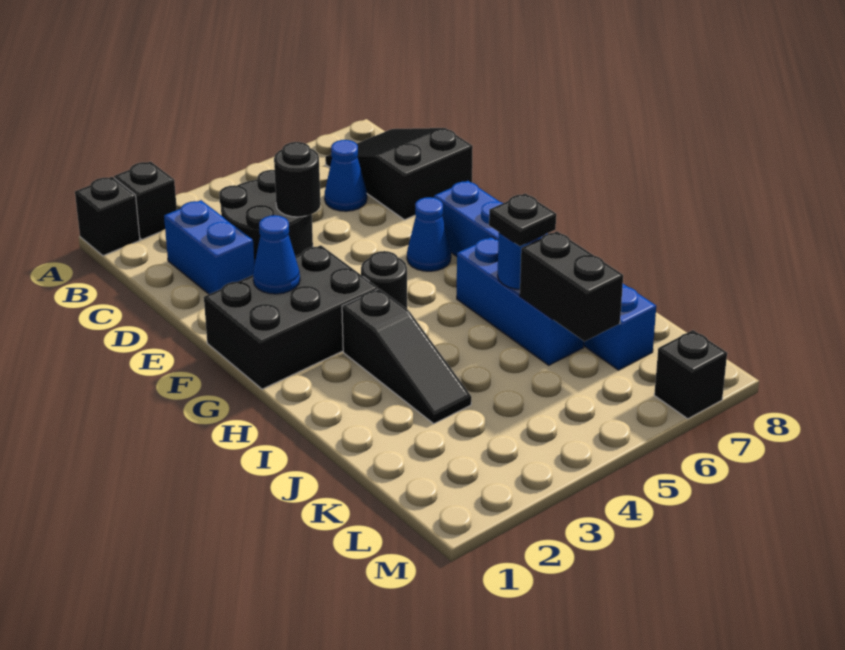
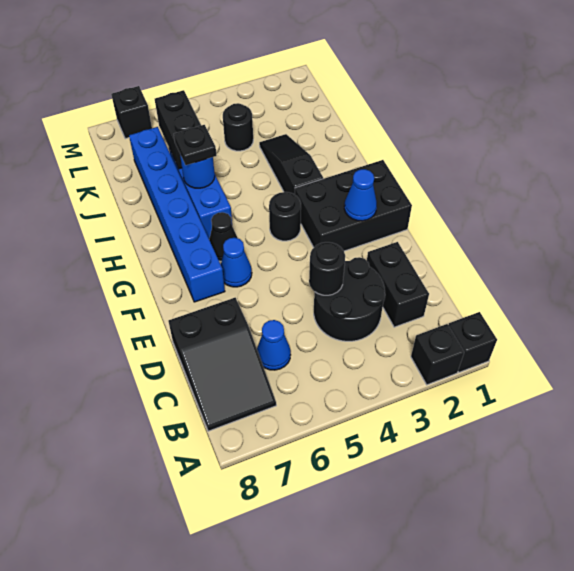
blue 1x2 brick [164,200,254,294] -> black 1x2 brick [367,242,429,327]
none -> black 1x1 cone [209,212,237,261]
none -> black 1x1 round brick [223,103,253,151]

